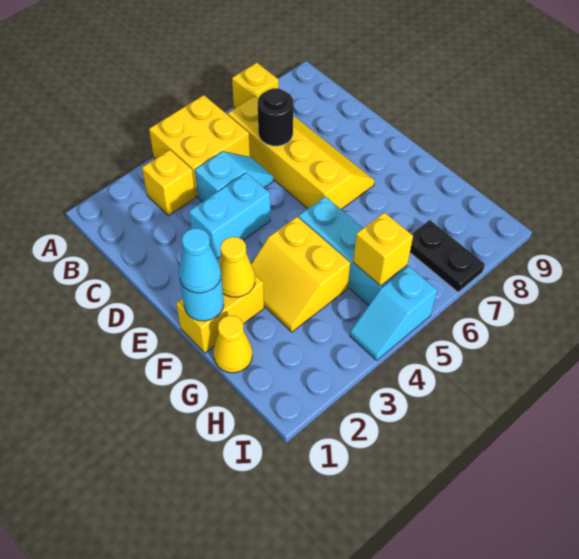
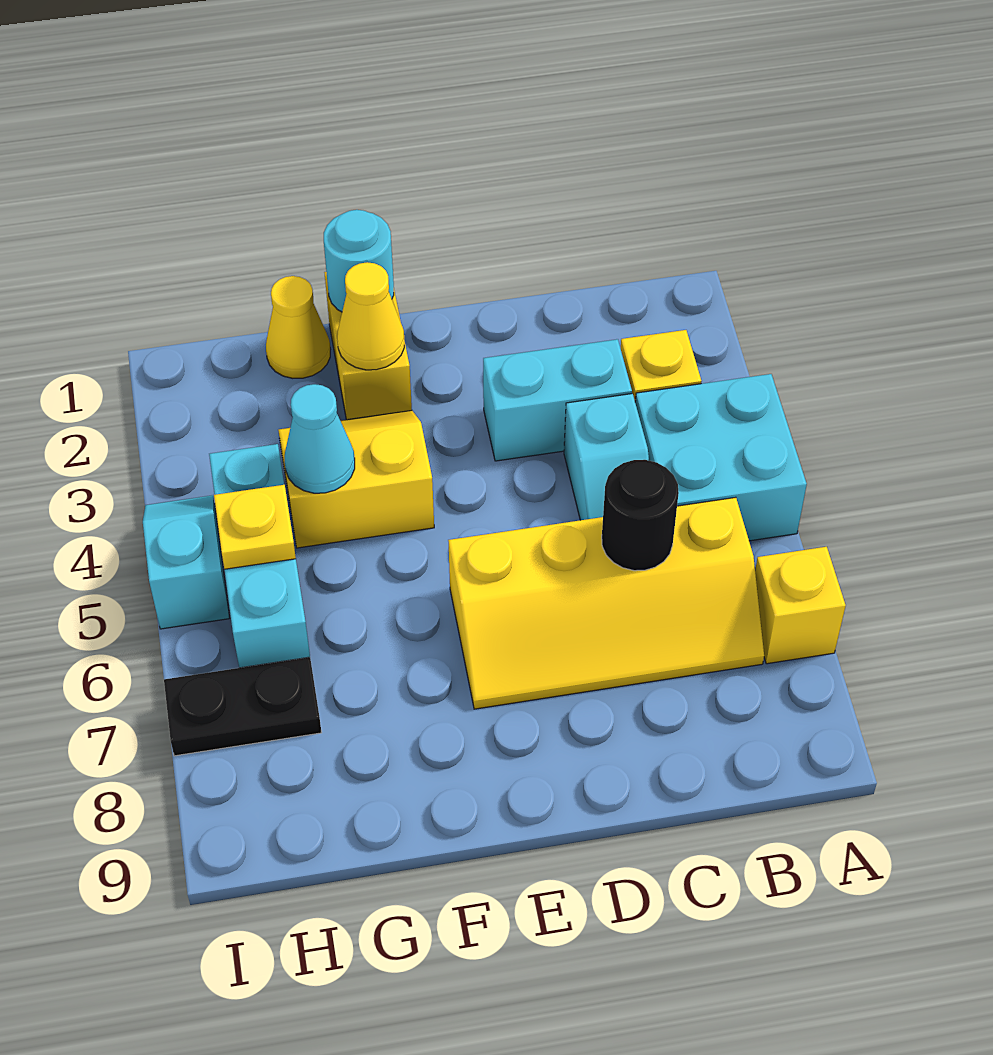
yellow 2x2 brick [149,95,250,197] -> cyan 2x2 brick [635,374,807,541]
cyan 1x2 brick [189,173,270,259] -> cyan 1x2 brick turned to [483,339,632,461]
cyan 1x1 cone [179,228,221,293] -> cyan 1x1 cone moved to [285,384,355,493]
cyan 1x3 brick [298,197,407,305] -> cyan 1x3 brick turned to [209,444,310,668]
yellow 1x1 brick [353,212,413,286] -> yellow 1x1 plate [214,485,296,569]

